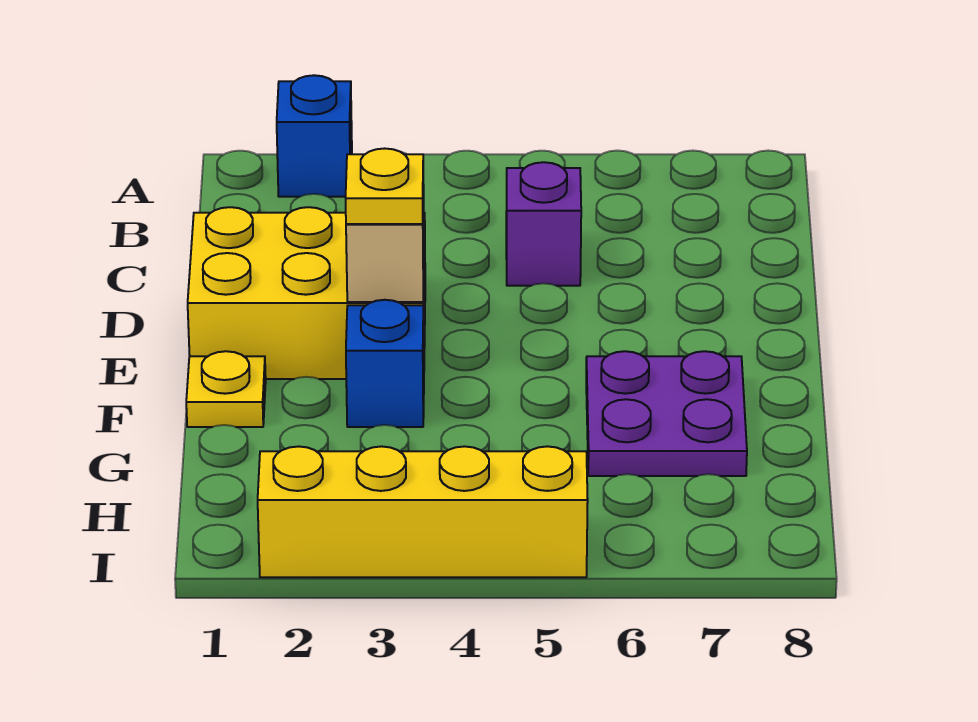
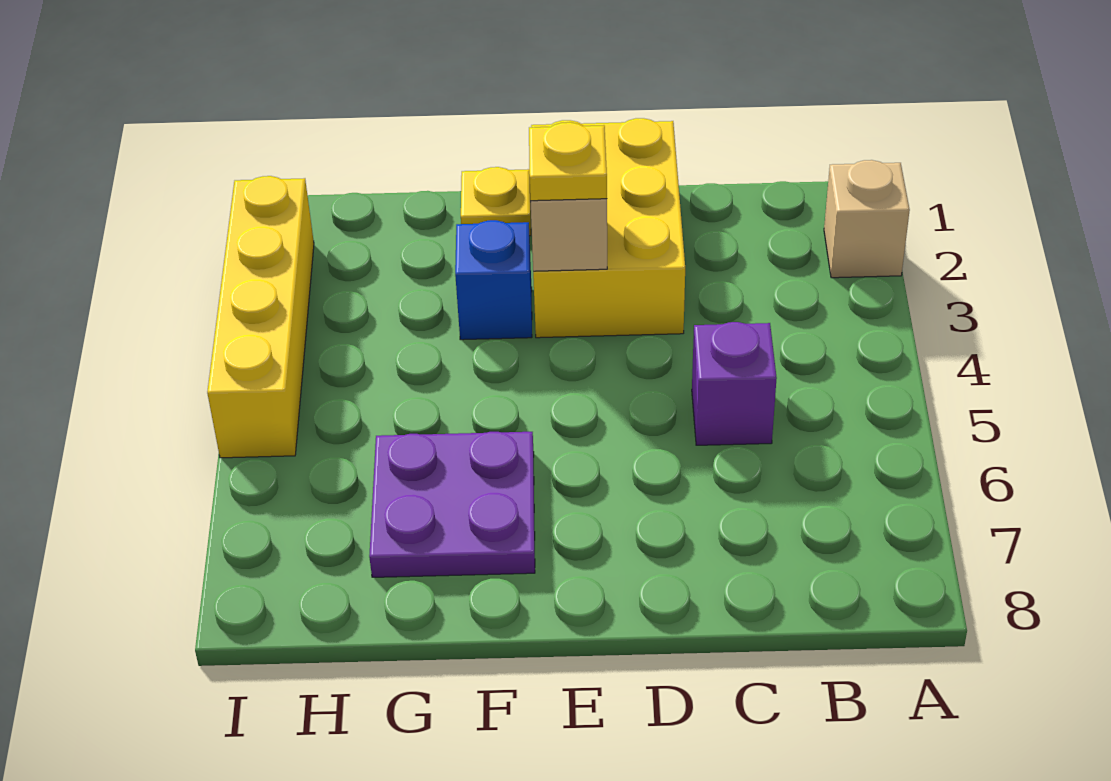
blue 1x1 brick [277,75,352,197] -> tan 1x1 brick [824,160,910,278]

